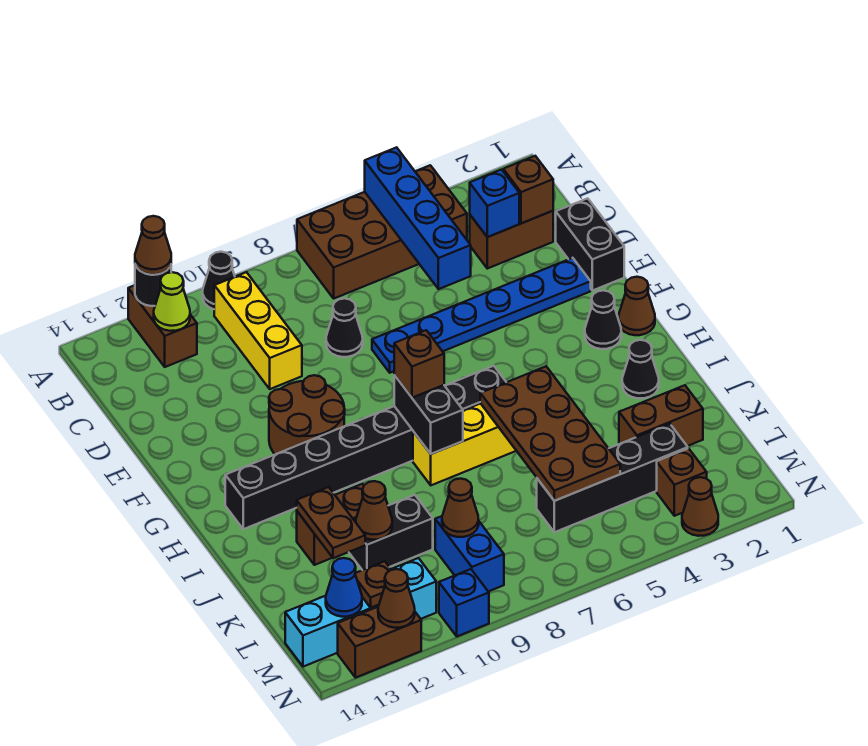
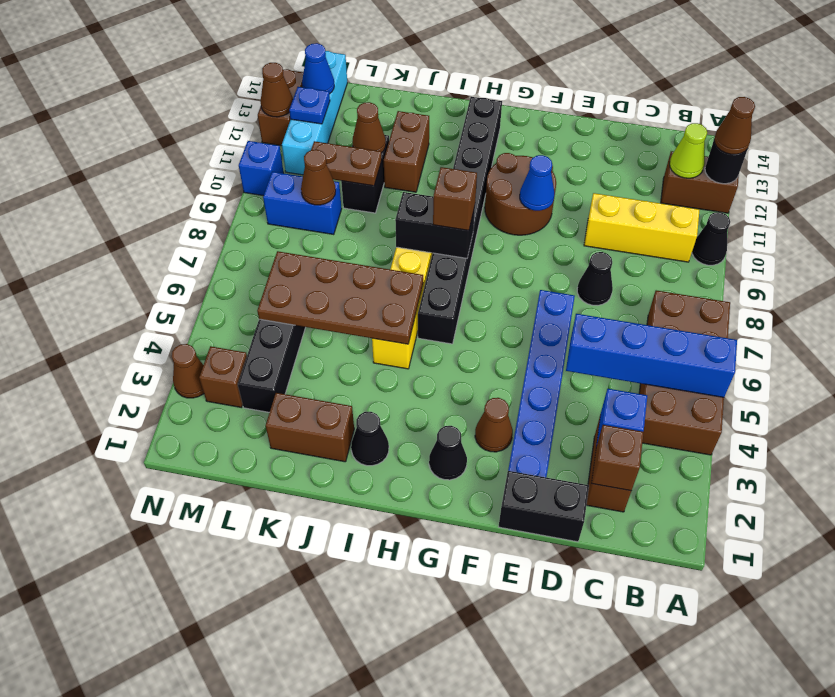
none -> blue 1x1 cone [520,155,554,211]
brown 1x1 cone [619,277,655,335] -> brown 1x1 cone moved to [475,398,513,452]
brown 1x2 plate [297,487,365,558] -> brown 1x2 plate moved to [311,141,382,186]
brown 1x2 brick [619,385,703,446] -> brown 1x2 brick turned to [266,393,354,462]
brown 1x1 plate [355,561,391,608] -> blue 1x1 plate [289,87,330,124]

